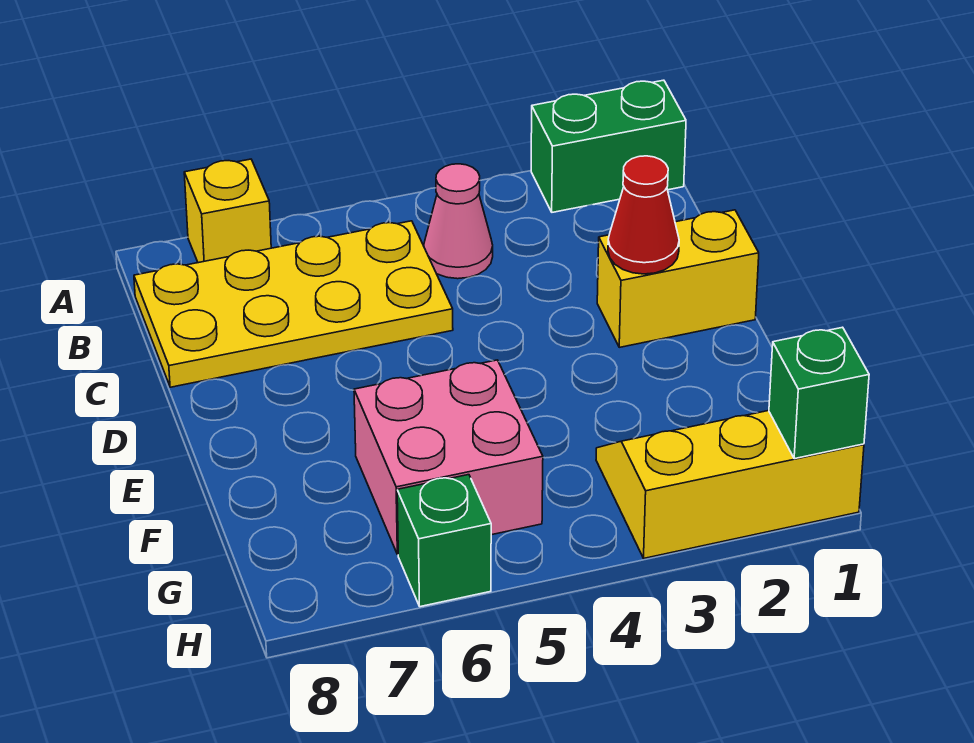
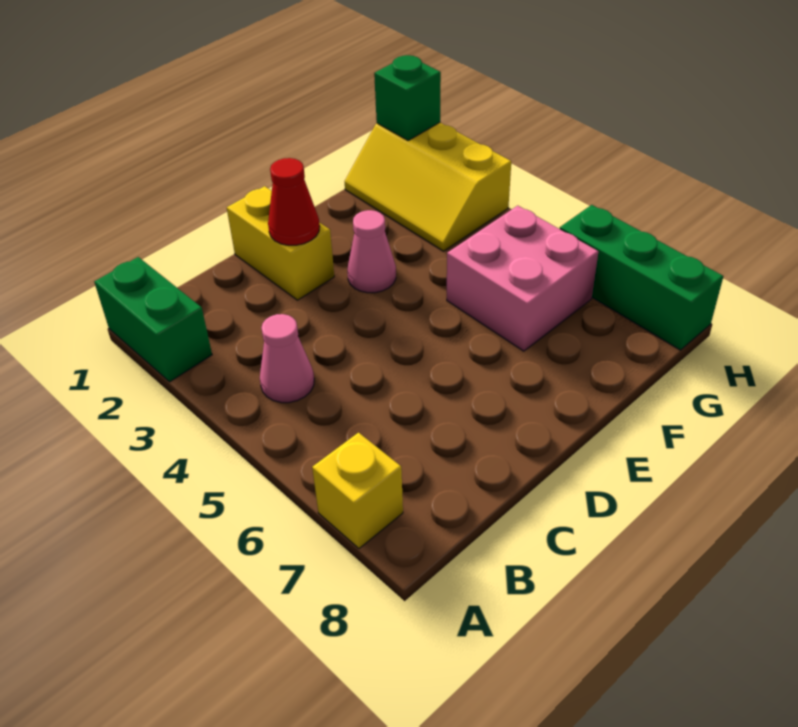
yellow 2x4 plate [134,221,453,387] -> none
none -> pink 1x1 cone [347,210,396,293]
green 1x1 brick [397,475,491,607] -> green 1x3 brick [560,205,723,350]

